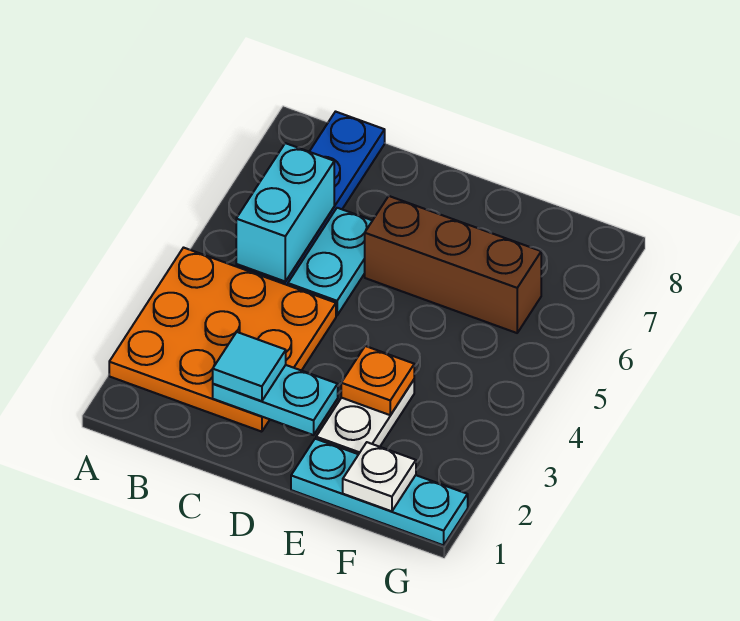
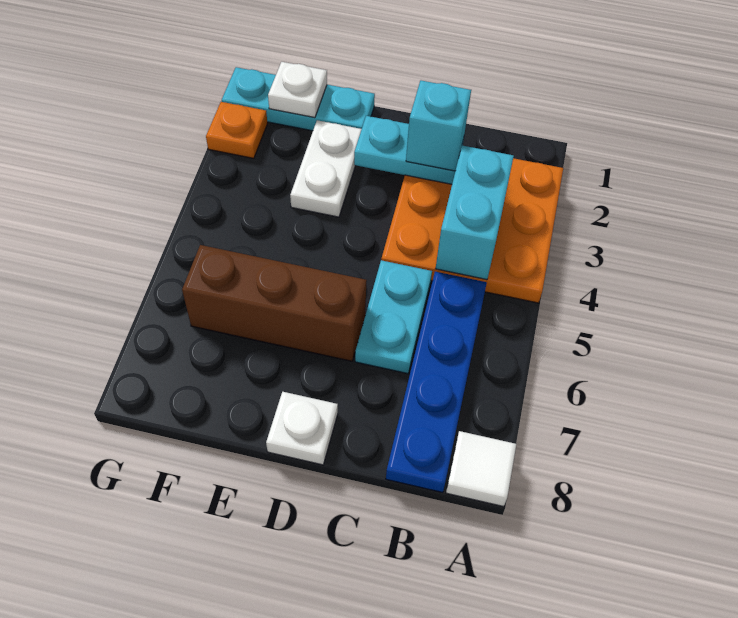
none -> white 1x1 tile [446,431,516,507]
cyan 1x2 brick [236,143,334,281] -> cyan 1x2 brick moved to [436,145,514,280]
cyan 1x1 tile [213,332,286,401] -> cyan 1x1 brick [406,81,471,171]
none -> white 1x1 plate [266,392,338,465]
orange 1x1 plate [341,346,414,415] -> orange 1x1 plate moved to [206,102,267,158]

